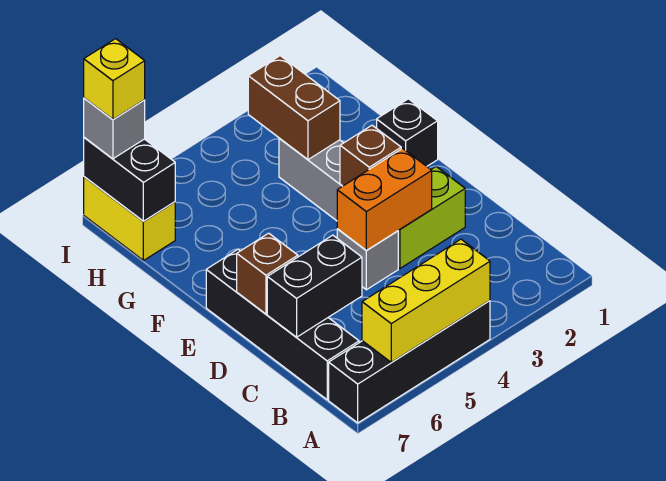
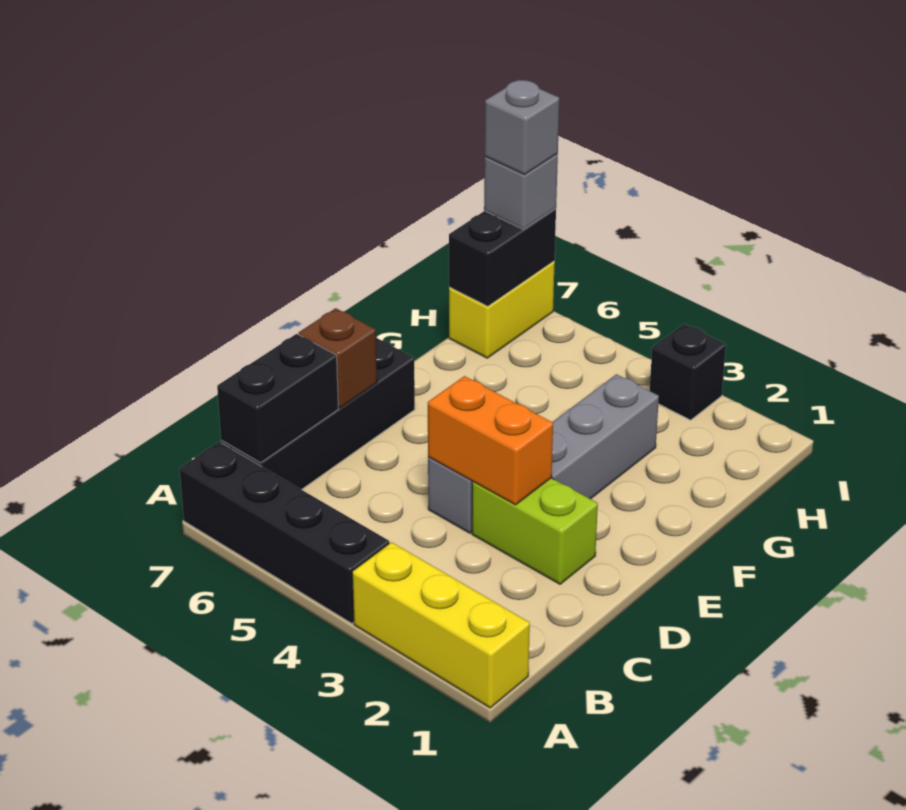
yellow 1x3 brick [362,239,490,363] -> yellow 1x3 brick moved to [352,542,530,708]
black 1x2 brick [267,235,362,337] -> black 1x2 brick turned to [217,334,338,463]
brown 1x1 brick [340,125,401,186] -> none
black 1x1 brick [377,99,438,166] -> black 1x1 brick moved to [650,324,726,420]
brown 1x2 brick [248,56,340,160] -> none
yellow 1x1 brick [84,39,145,120] -> grey 1x1 brick [485,80,559,175]

